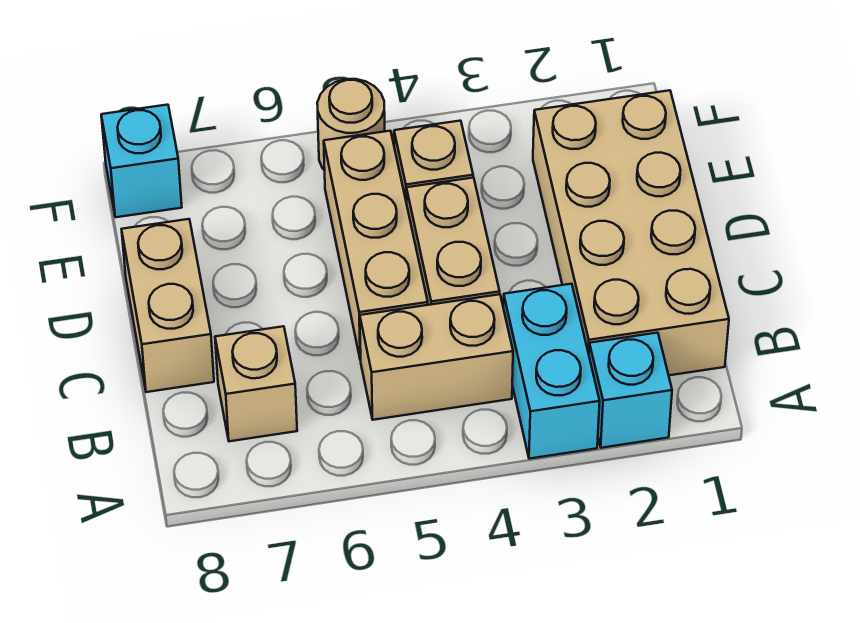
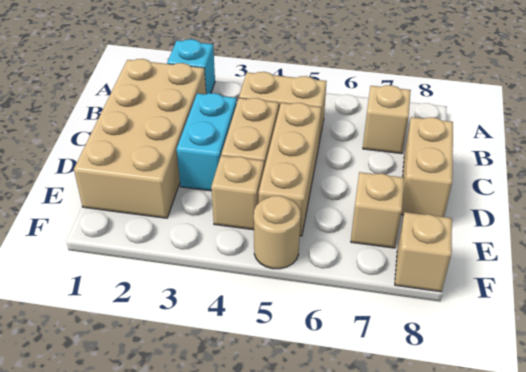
cyan 1x2 brick [503,284,600,459] -> cyan 1x2 brick moved to [177,93,237,191]
none -> tan 1x1 brick [351,172,404,248]
cyan 1x1 brick [101,105,182,217] -> tan 1x1 brick [395,212,452,292]

